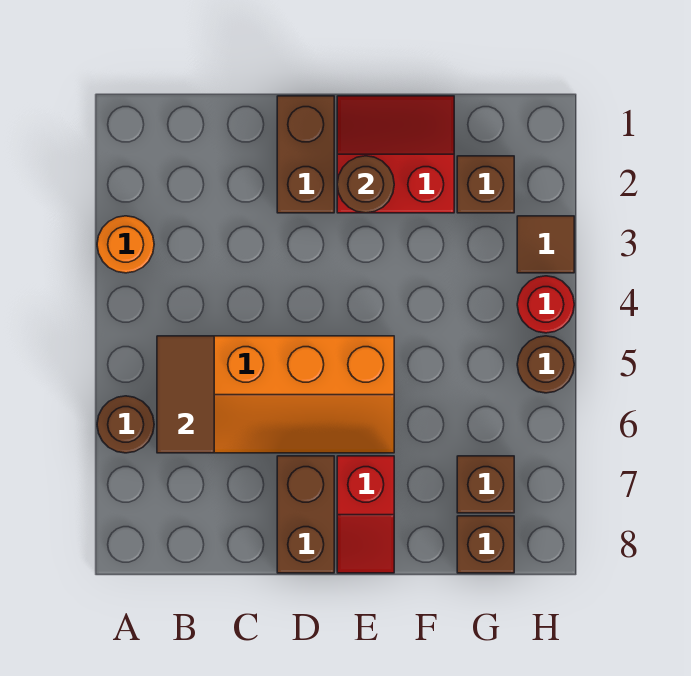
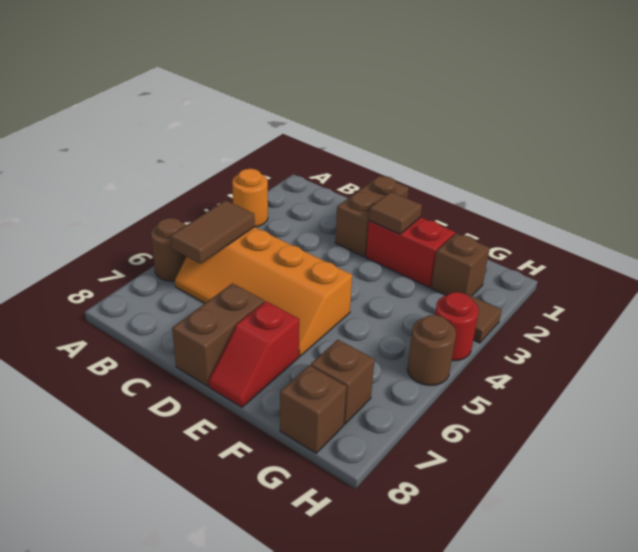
brown 1x1 round brick [337,156,394,213] -> brown 1x1 tile [369,192,422,234]

